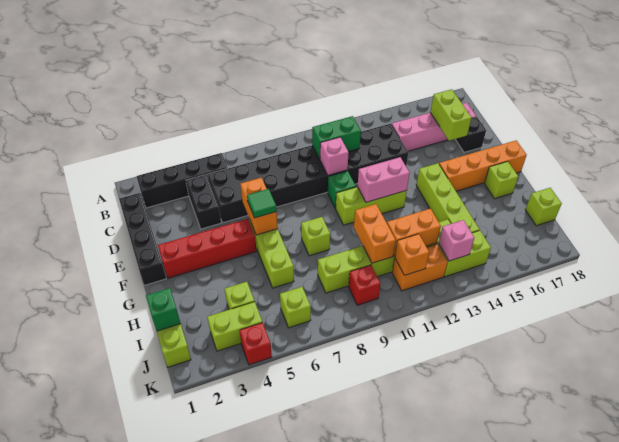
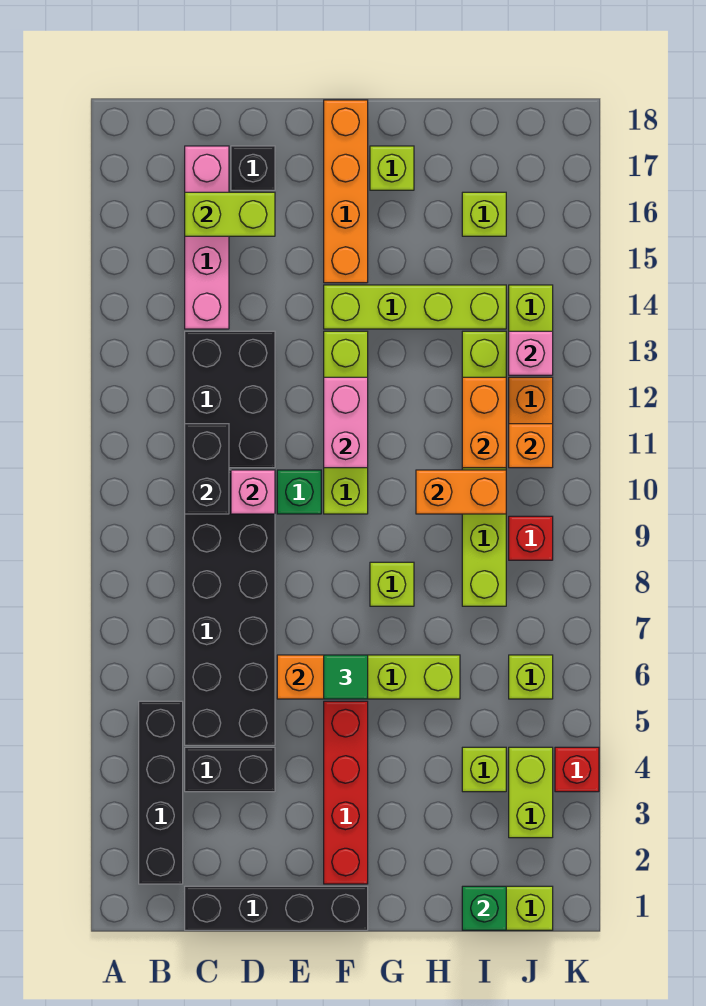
green 1x2 brick [312,116,361,159] -> black 1x2 brick [185,424,229,514]
lime 1x3 brick [335,187,407,225] -> lime 1x4 brick [324,331,368,514]
lime 1x1 brick [525,188,562,226] -> lime 1x1 brick moved to [462,192,506,236]

